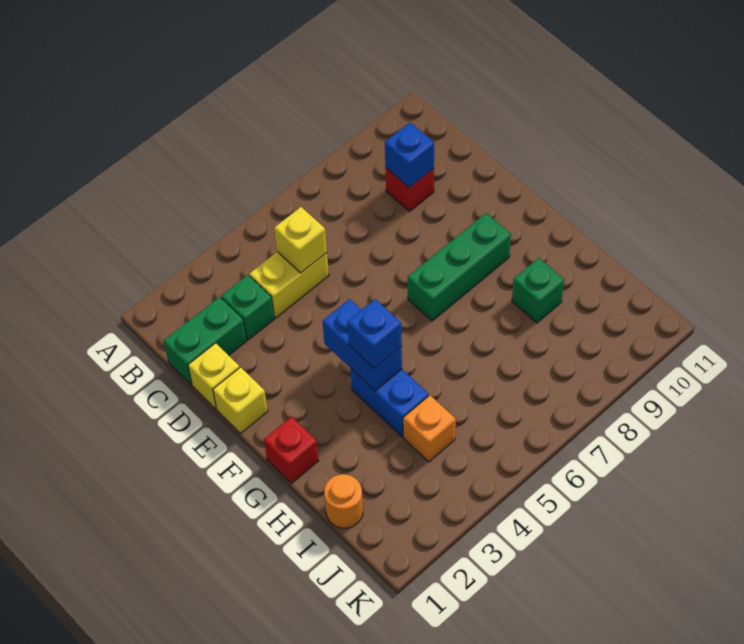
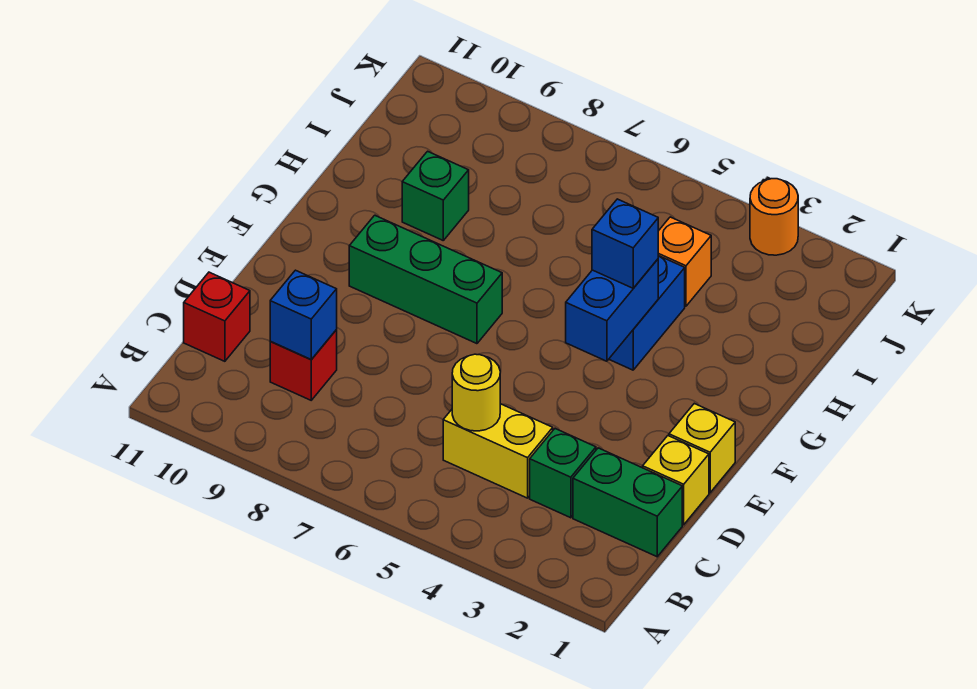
yellow 1x1 brick [274,207,327,273] -> yellow 1x1 round brick [452,354,500,431]
red 1x1 brick [264,417,319,483] -> red 1x1 brick moved to [184,272,250,361]
orange 1x1 round brick [324,474,363,528] -> orange 1x1 round brick moved to [750,179,798,255]

